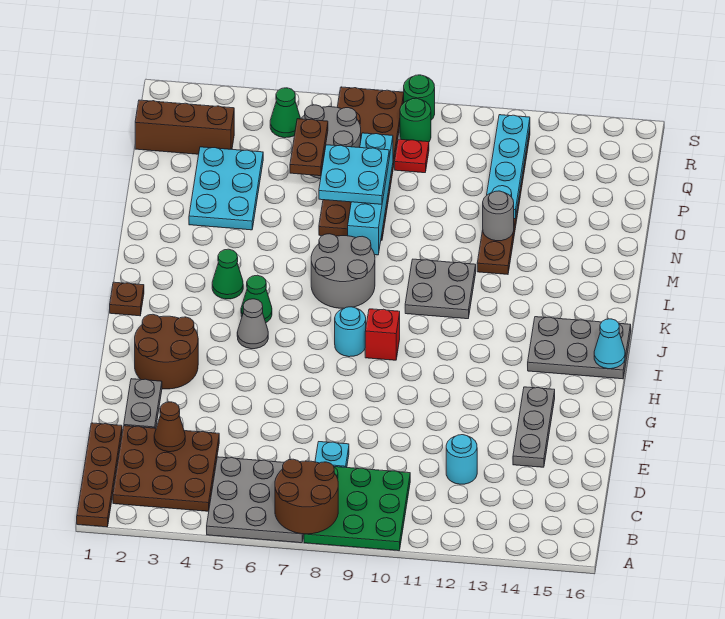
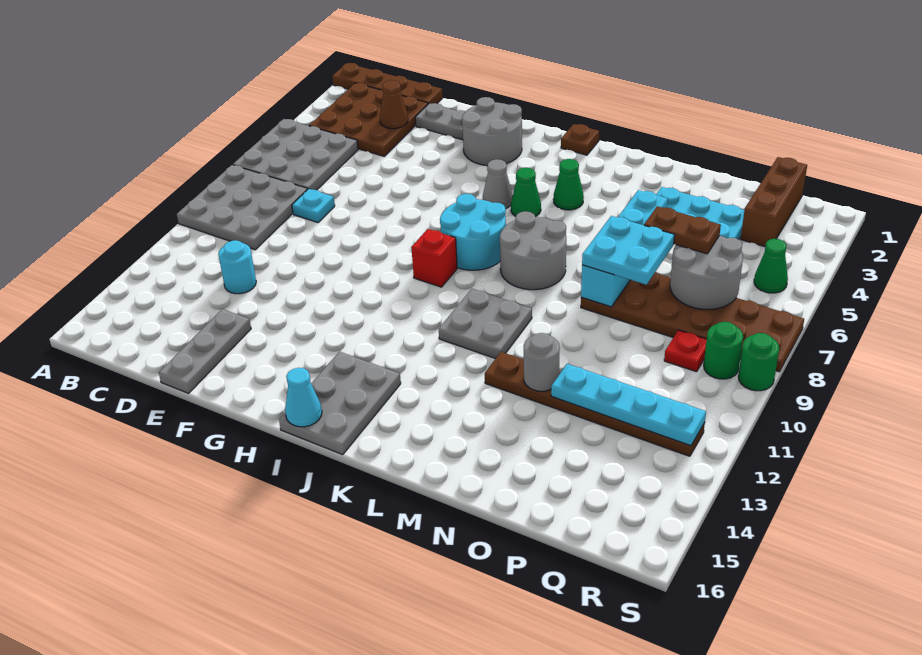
brown 2x2 round brick [275,459,338,534] -> none
green 3x3 plate [304,467,410,551] -> grey 3x3 plate [177,165,307,250]
grey 1x3 plate [513,387,555,467] -> grey 1x3 plate turned to [159,309,251,393]
brown 2x2 round brick [135,314,198,389] -> grey 2x2 round brick [462,97,522,166]
cyan 1x1 round brick [335,307,366,357] -> cyan 2x2 round brick [440,194,506,270]
cyan 1x4 brick [348,133,393,255] -> cyan 1x4 brick turned to [581,190,668,307]

